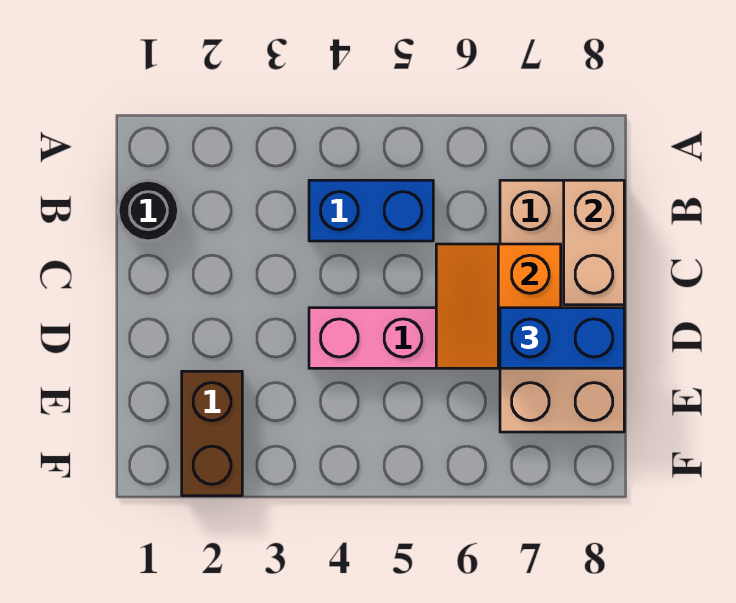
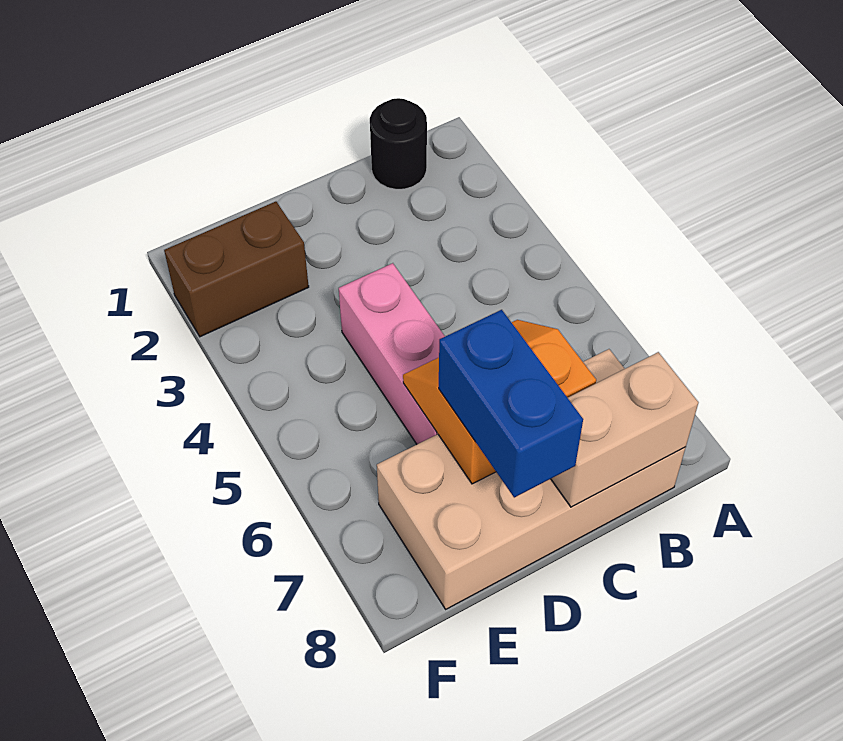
blue 1x2 brick [309,180,433,241] -> none

